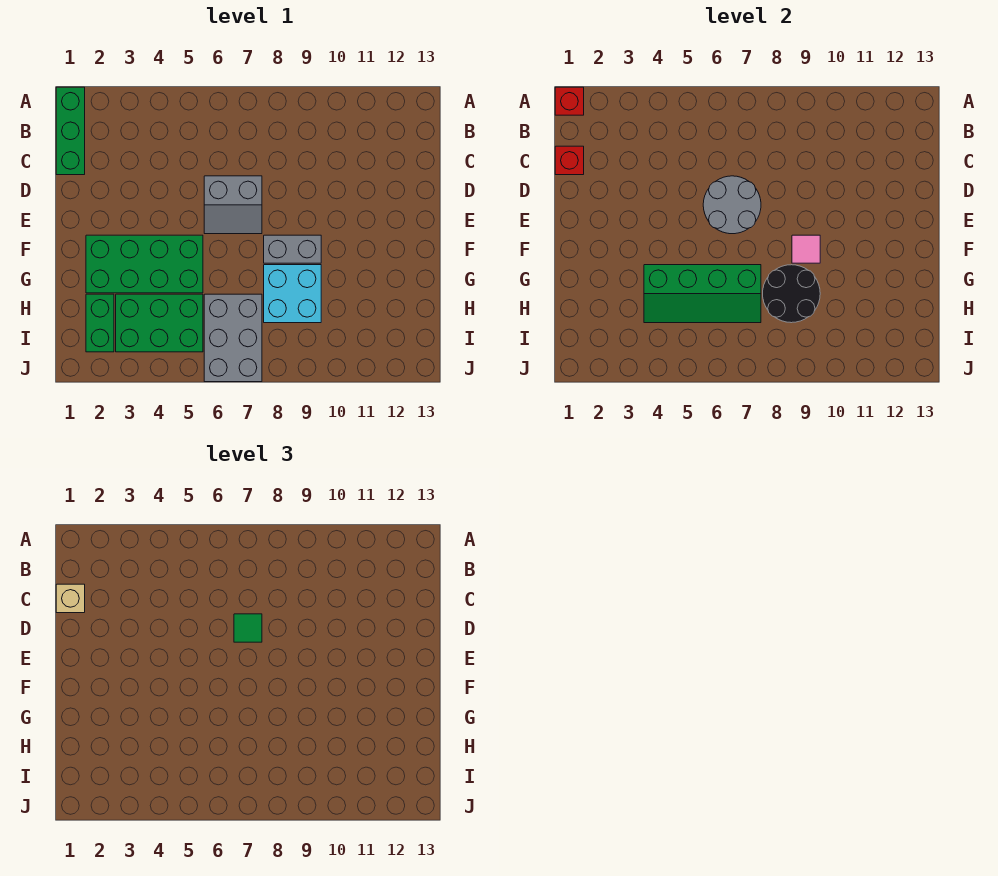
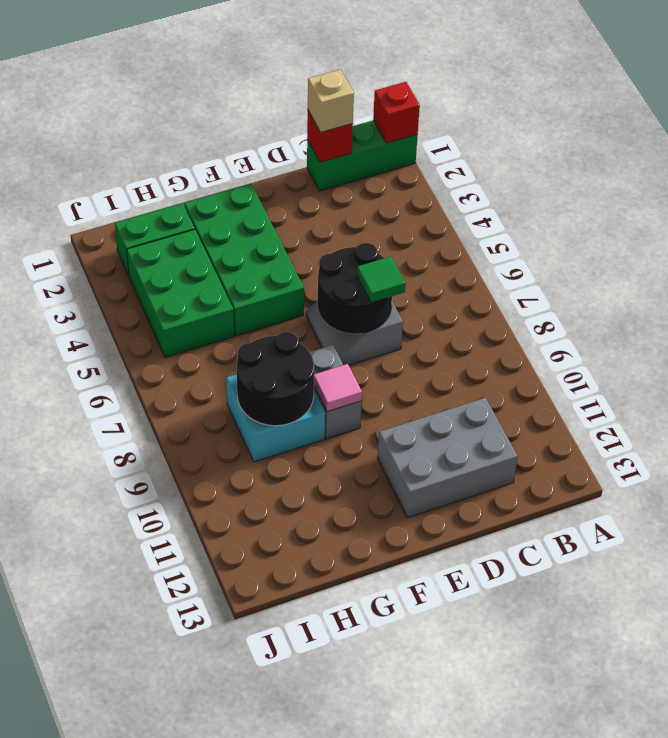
grey 2x2 round brick [703,176,761,234] -> black 2x2 round brick [318,243,392,334]
green 2x4 slope [644,265,761,323] -> none
grey 2x3 brick [204,294,262,382] -> grey 2x3 brick moved to [378,398,518,518]

